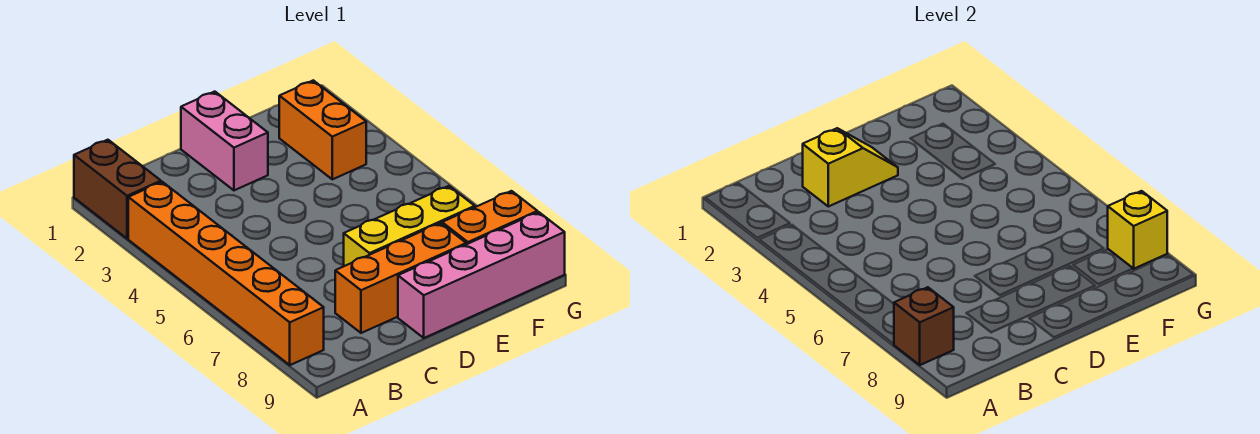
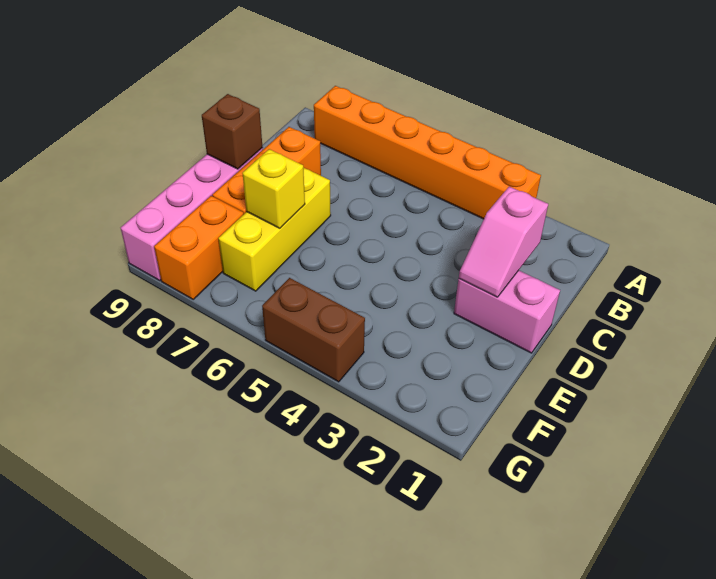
brown 1x2 brick [74,140,161,239] -> brown 1x2 brick moved to [262,278,365,382]
brown 1x1 brick [894,287,954,365] -> brown 1x1 brick moved to [202,94,263,169]
yellow 1x2 slope [803,128,898,206] -> pink 1x2 slope [459,186,548,297]
orange 1x2 brick [279,80,366,179] -> none
yellow 1x1 brick [1108,191,1167,269] -> yellow 1x1 brick moved to [242,149,305,228]

